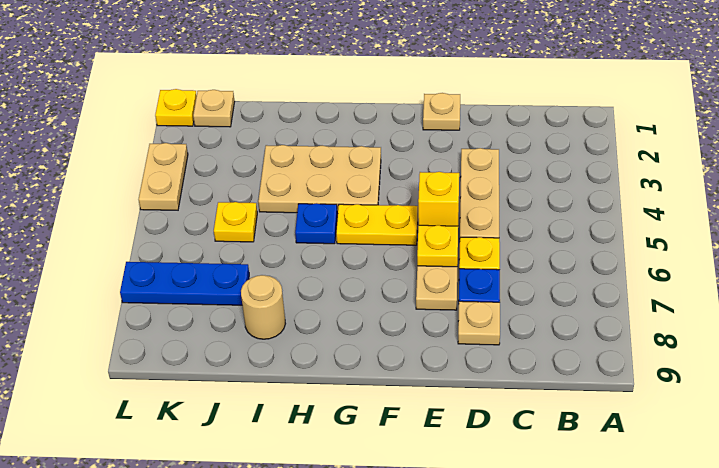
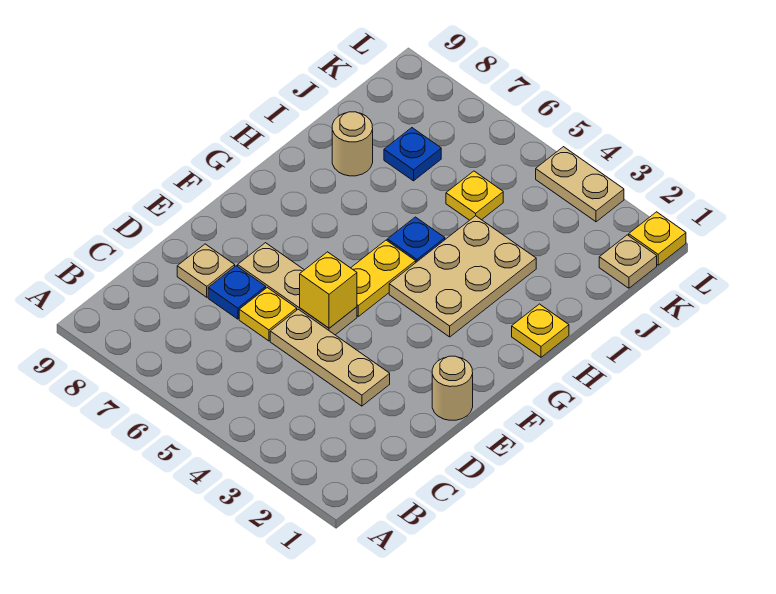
tan 1x1 plate [423,93,460,130] -> tan 1x1 round brick [432,356,473,420]
yellow 1x1 plate [417,225,458,267] -> yellow 1x1 plate moved to [512,304,569,357]
blue 1x3 plate [120,262,249,305] -> blue 1x1 plate [384,128,441,181]

